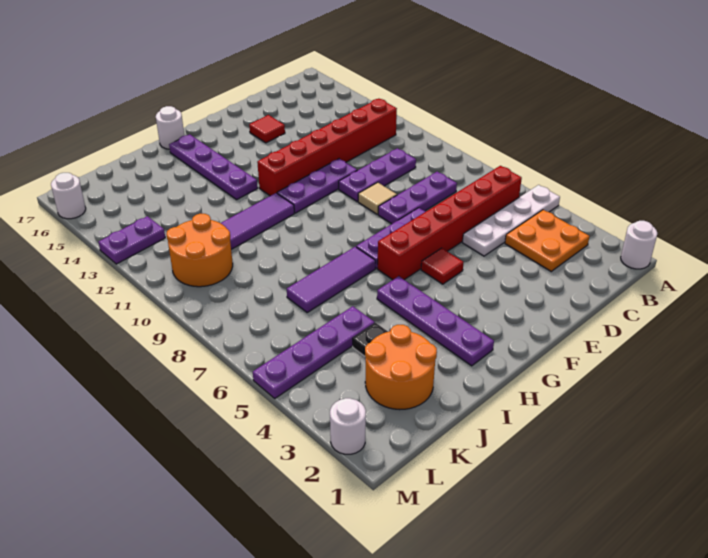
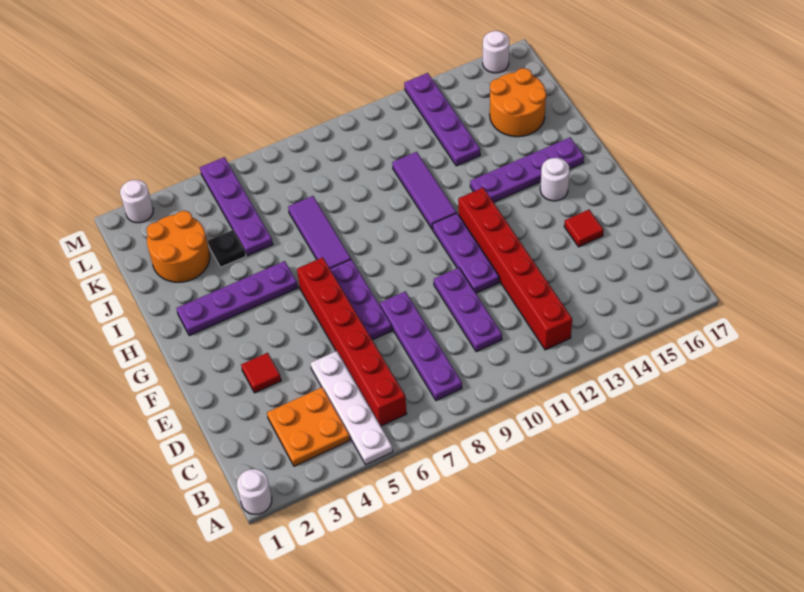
purple 1x3 plate [378,172,457,224] -> purple 1x4 plate [380,291,462,400]
tan 1x1 tile [358,182,397,214] -> none
red 1x1 tile [421,248,464,284] -> red 1x1 tile moved to [241,353,281,393]
white 1x1 round brick [156,106,184,149] -> white 1x1 round brick moved to [540,158,570,201]
orange 2x2 round brick [166,214,233,287] -> orange 2x2 round brick moved to [490,68,546,137]
purple 1x2 plate [98,216,165,264] -> purple 1x4 plate [404,73,480,166]

